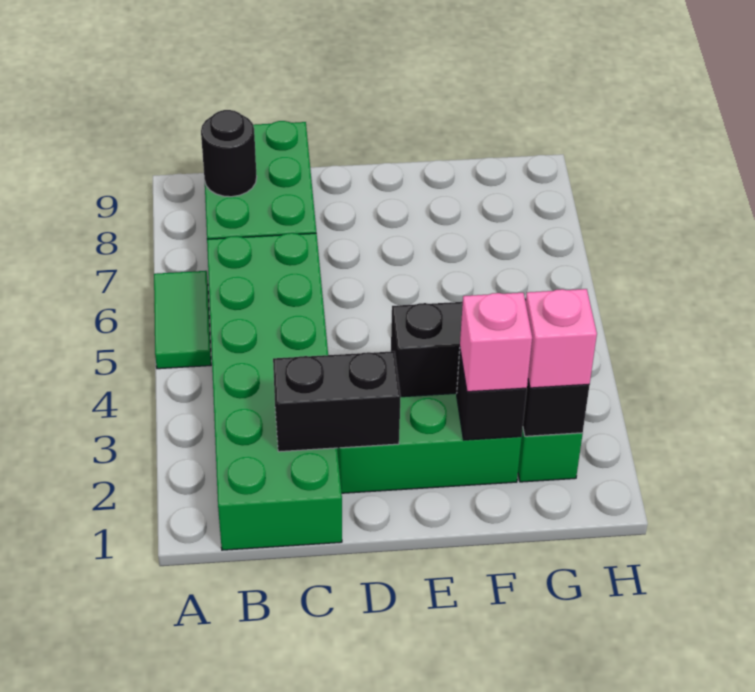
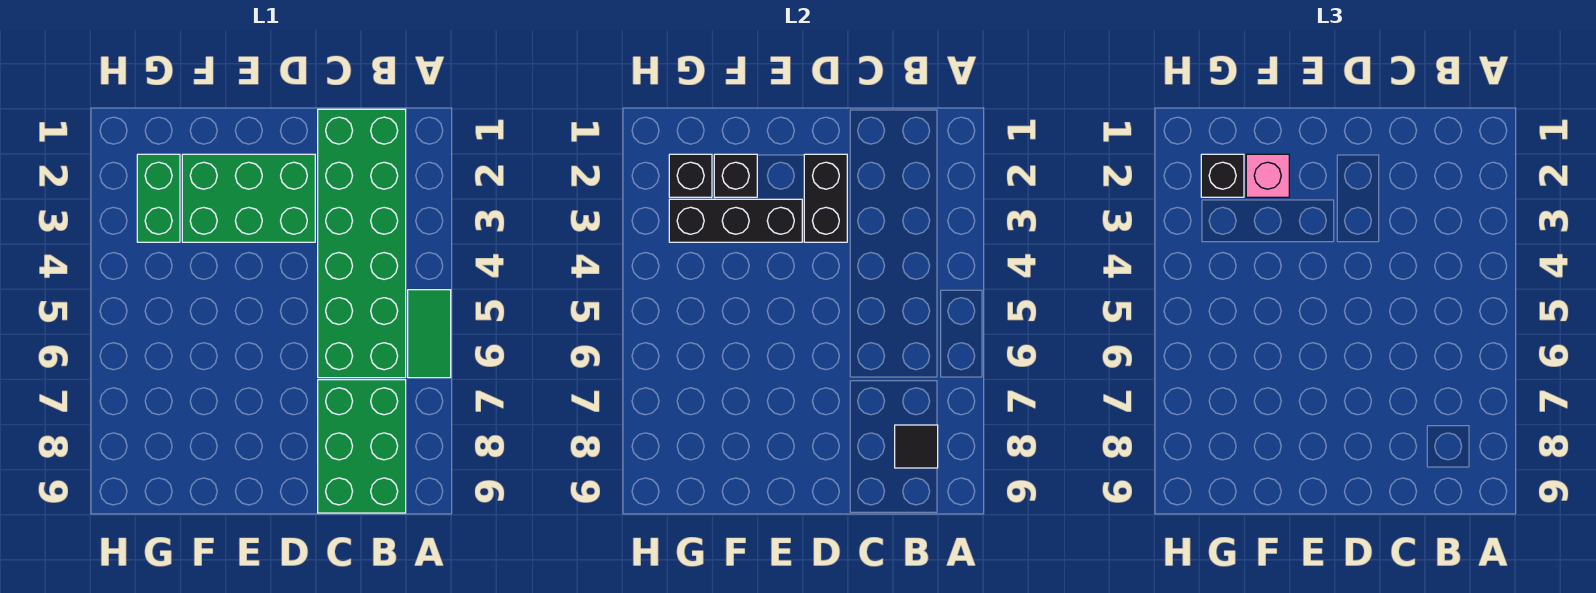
black 1x1 round brick [201,110,257,197] -> black 1x1 tile [895,425,938,468]
black 1x2 brick [273,351,401,452] -> black 1x2 brick turned to [804,154,847,242]
pink 1x1 brick [526,289,597,388] -> black 1x1 brick [1201,154,1244,197]

